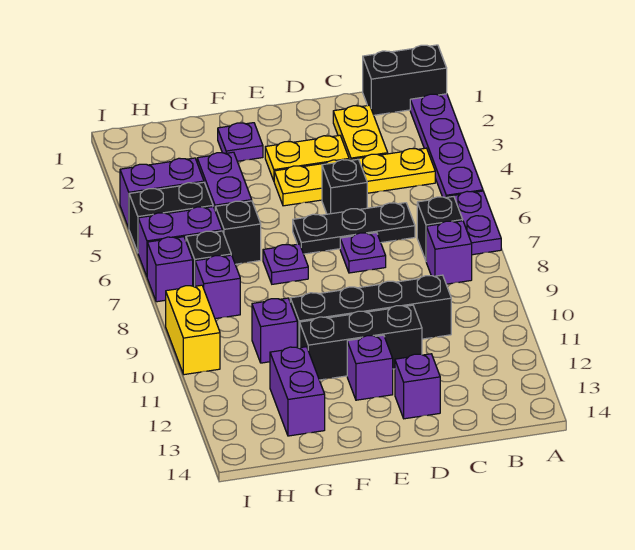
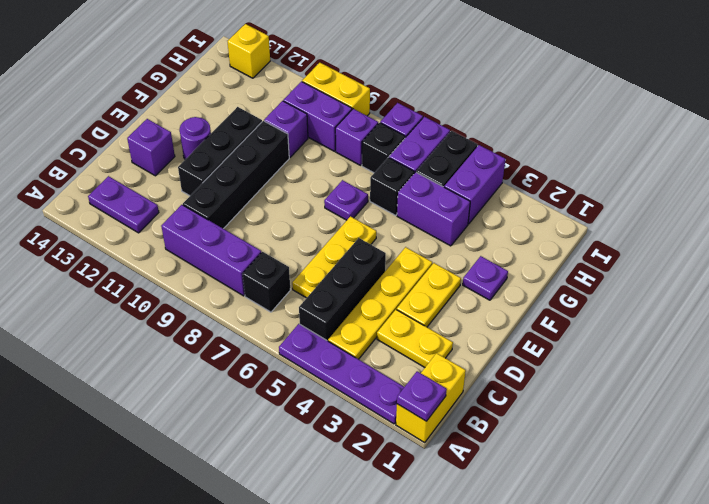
black 1x2 brick [363,45,447,115] -> yellow 1x2 brick [396,353,466,442]
purple 1x2 plate [447,191,501,255] -> purple 1x2 plate moved to [88,176,159,233]
purple 1x1 brick [426,221,472,284] -> purple 1x3 brick [161,205,261,296]
black 1x3 plate [293,203,415,254] -> yellow 1x3 plate [292,216,376,298]
black 1x1 brick [322,159,367,214] -> black 1x3 brick [299,238,386,341]
purple 1x1 plate [340,233,386,273] -> purple 1x1 plate moved to [397,371,447,421]
purple 1x1 brick [347,335,393,400] -> purple 1x1 round brick [180,117,211,159]
purple 1x2 brick [270,347,325,436] -> purple 1x2 brick moved to [283,82,352,151]
none -> yellow 1x1 brick [227,24,270,78]

